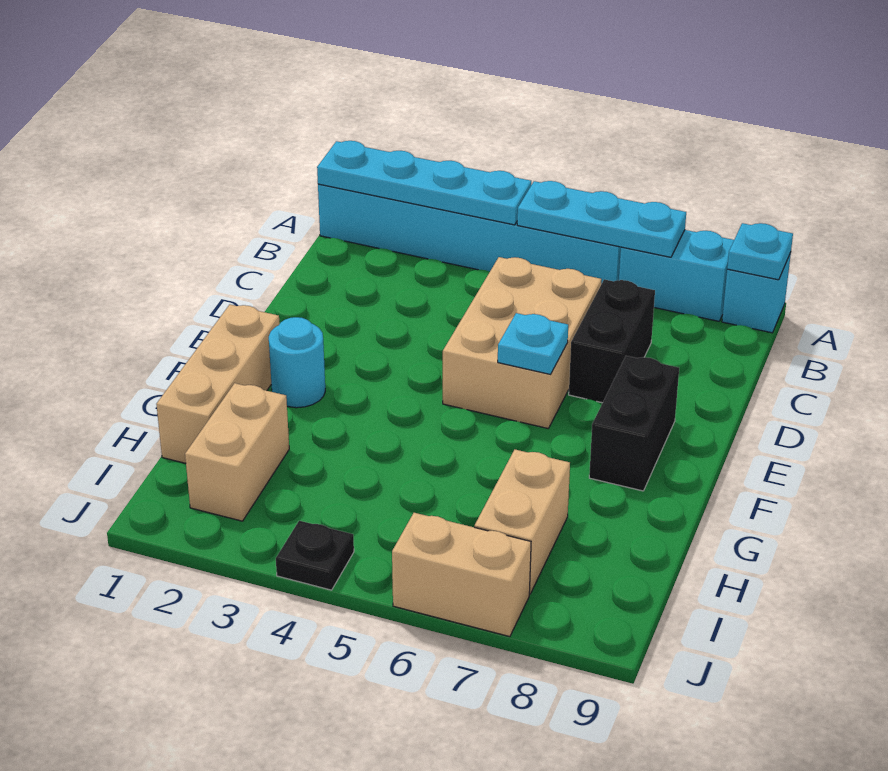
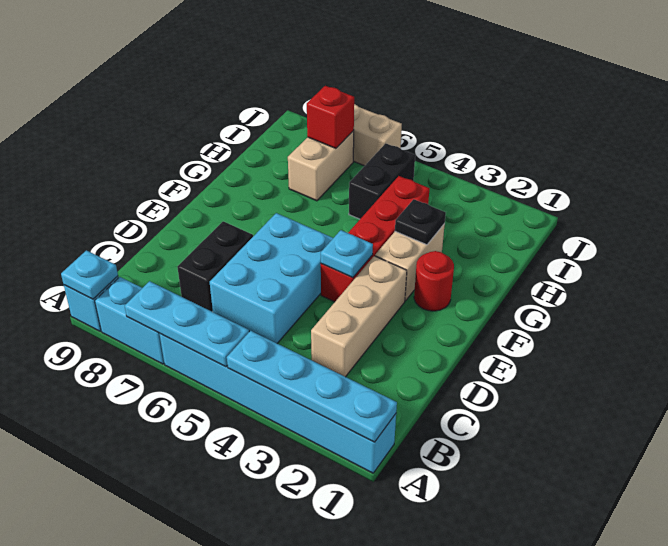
tan 2x3 brick [443,257,601,428] -> cyan 2x3 brick [210,213,333,343]
none -> red 1x4 brick [321,176,429,302]
cyan 1x1 plate [498,313,568,374] -> cyan 1x1 plate moved to [321,230,373,278]
black 1x2 brick [589,356,679,491] -> black 1x2 brick moved to [349,143,415,219]
tan 1x3 brick [156,305,280,463] -> tan 1x3 brick moved to [311,256,407,377]
cyan 1x1 round brick [269,317,325,408] -> red 1x1 round brick [414,251,454,311]
tan 1x2 brick [185,383,289,521] -> tan 1x2 brick moved to [375,224,445,301]
none -> red 1x1 brick [307,86,354,148]
black 1x1 plate [276,521,354,590] -> black 1x1 plate moved to [395,199,446,245]

